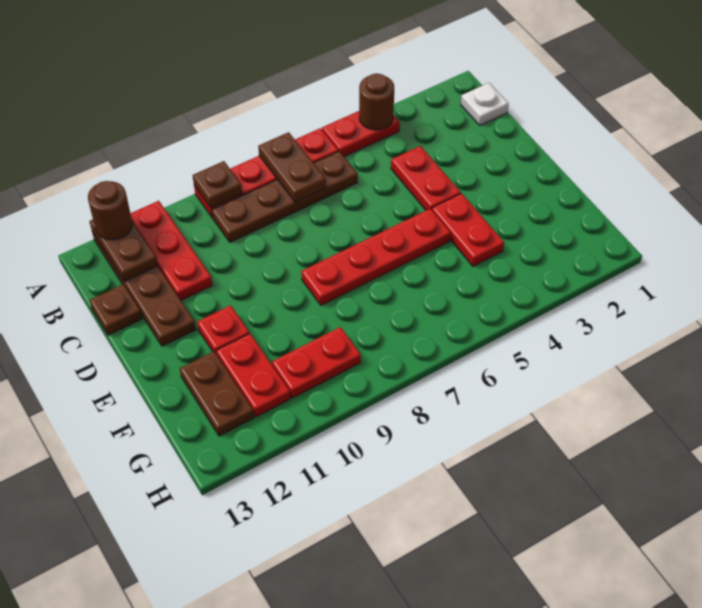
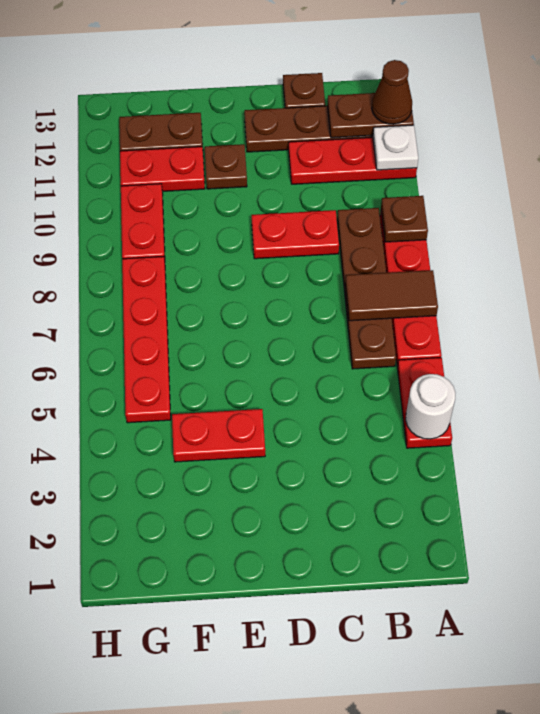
brown 1x1 round brick [359,74,394,130] -> white 1x1 round brick [406,374,455,439]
brown 1x2 plate [258,132,326,202] -> brown 1x2 tile [345,270,438,321]
brown 1x1 round brick [88,181,132,240] -> brown 1x1 cone [372,60,412,124]
white 1x1 plate [461,83,508,125] -> white 1x1 plate moved to [373,125,418,170]
red 1x2 plate [391,146,461,210] -> red 1x2 plate moved to [252,210,339,259]
red 1x4 plate [301,208,451,305] -> red 1x4 plate moved to [122,256,171,423]
red 1x1 plate [197,305,249,354] -> brown 1x1 plate [205,144,247,189]

